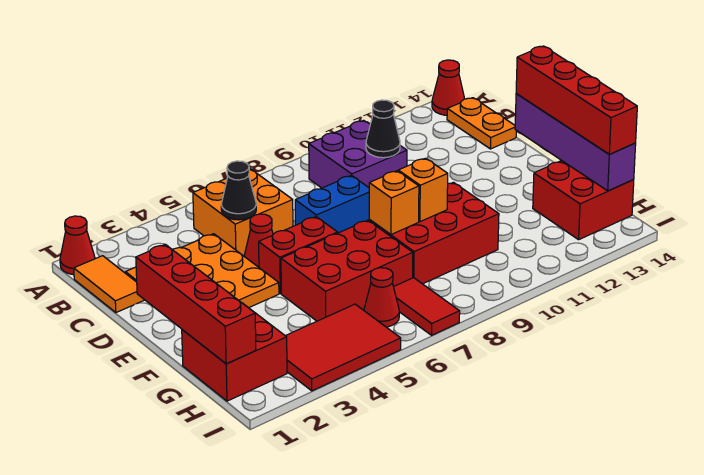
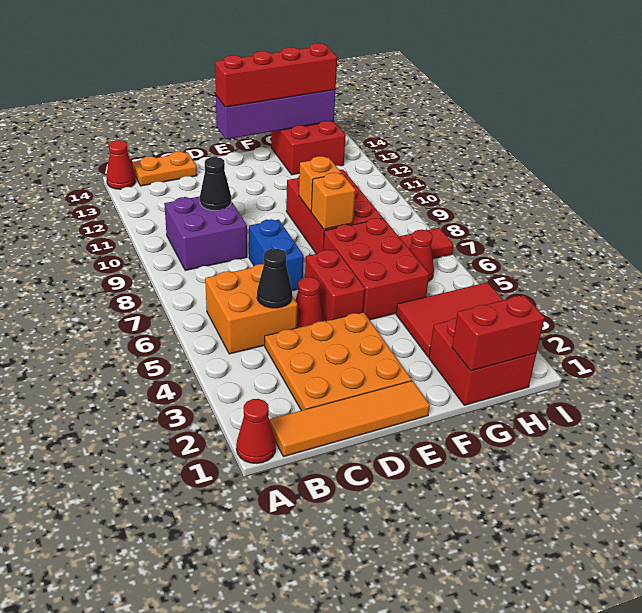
orange 1x2 tile [74,256,144,313] -> orange 1x4 tile [270,381,430,457]
red 1x4 brick [136,244,256,364] -> red 1x2 brick [452,295,545,371]
red 2x3 tile [286,304,401,391] -> red 2x3 tile turned to [396,282,503,357]

